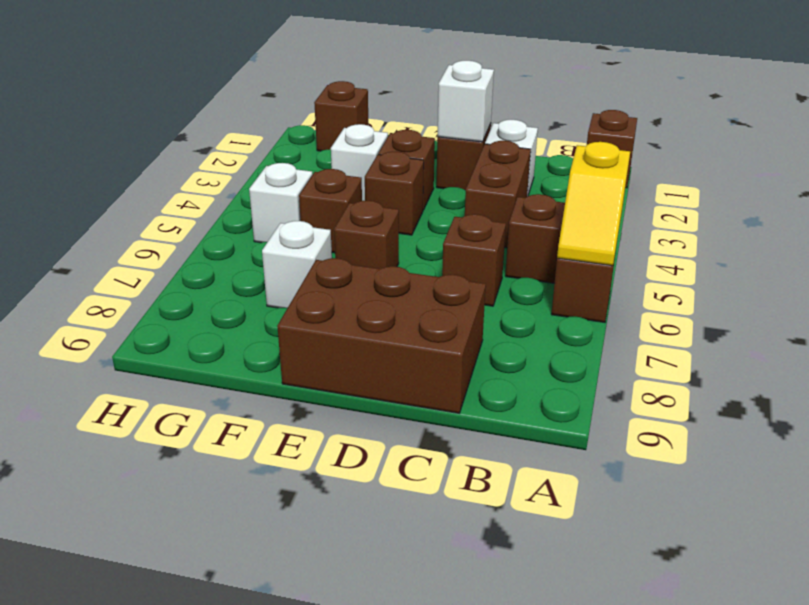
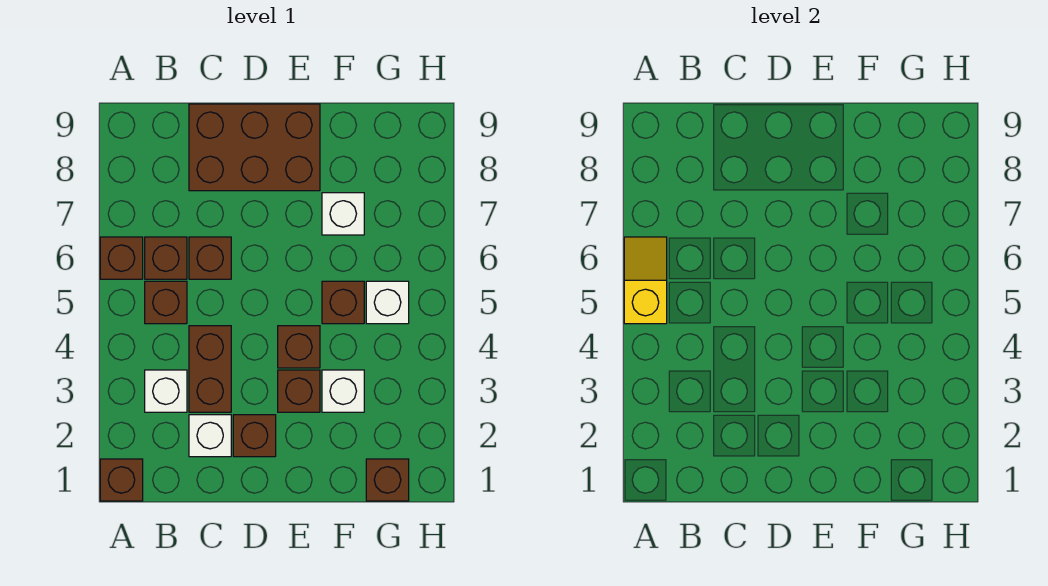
white 1x1 brick [438,61,494,142] -> white 1x1 brick moved to [145,370,187,412]
brown 1x1 brick [334,201,399,269] -> brown 1x1 brick moved to [145,237,187,279]

